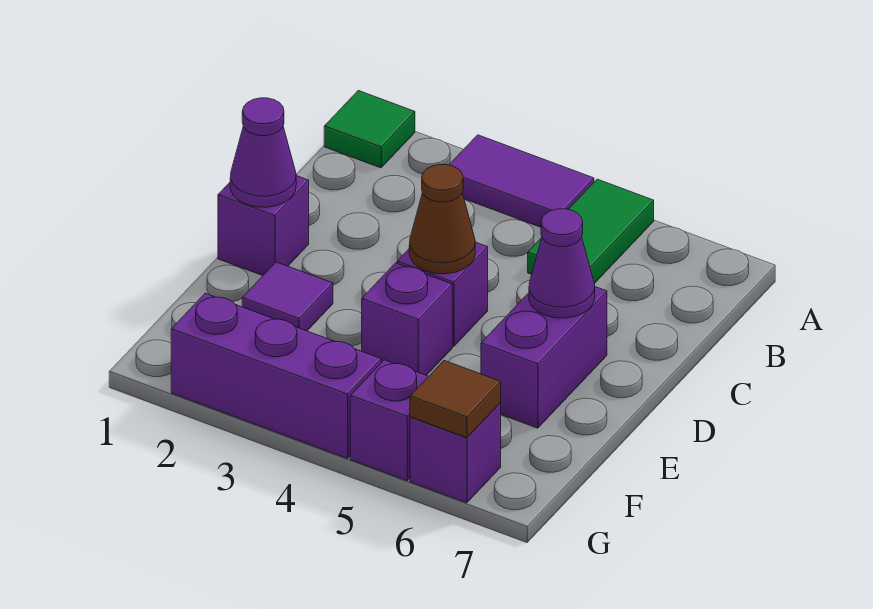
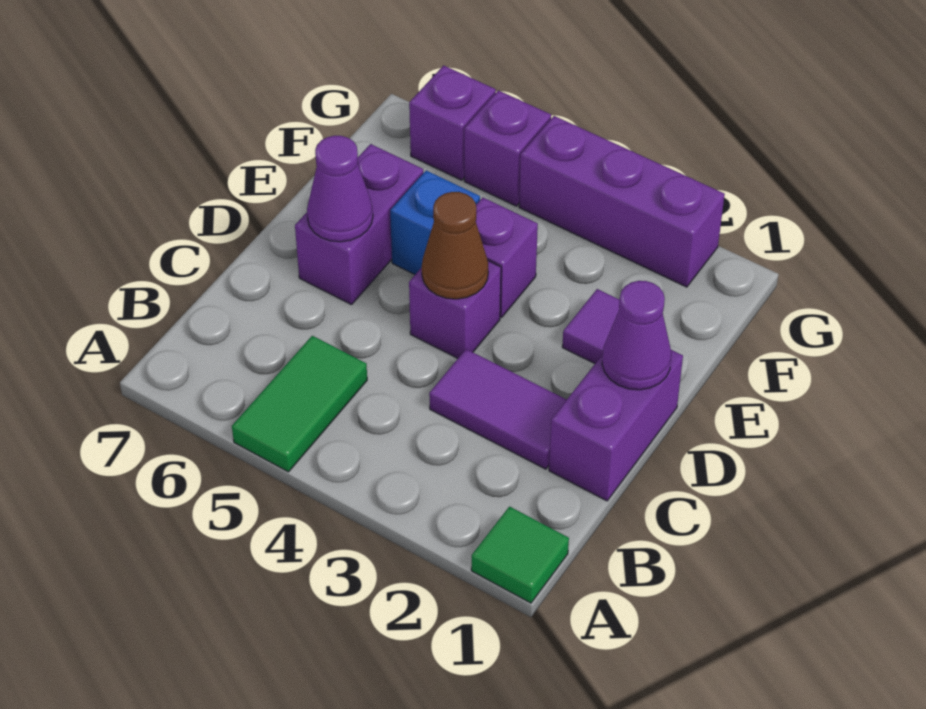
purple 1x2 tile [449,135,594,227] -> purple 1x2 tile moved to [429,349,567,469]
purple 1x1 brick [218,176,309,276] -> purple 1x2 brick [549,350,683,501]
none -> blue 1x1 brick [390,170,480,275]
brown 1x1 tile [410,361,501,438] -> none

